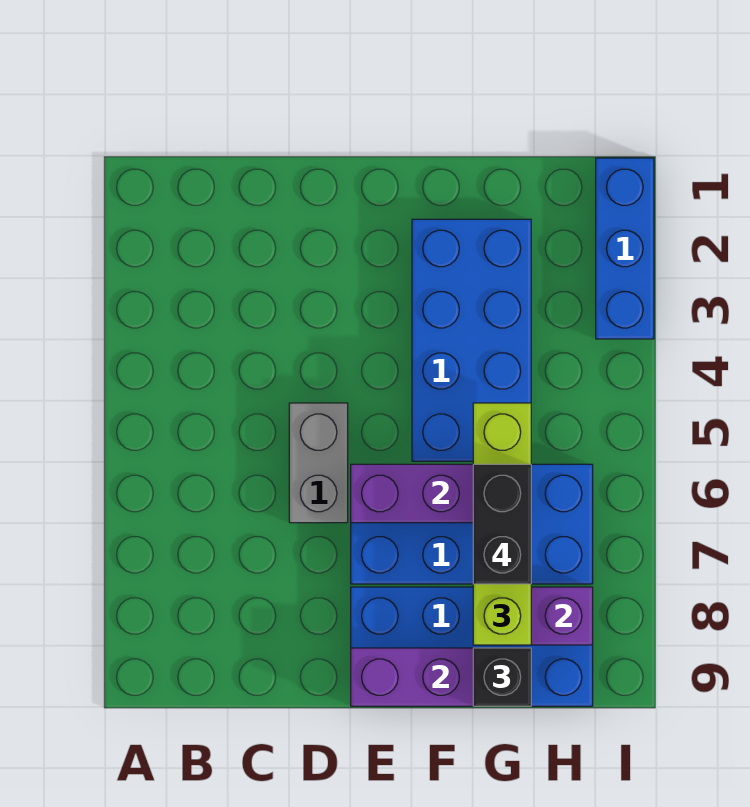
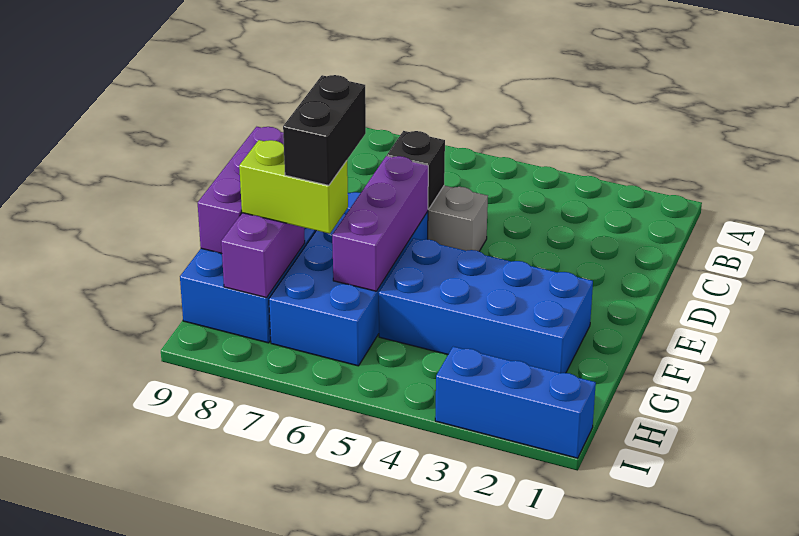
lime 1x4 brick [473,403,531,645] -> lime 1x2 brick [239,140,348,234]
black 1x2 brick [473,464,531,584] -> black 1x2 brick turned to [283,75,366,185]
black 1x1 brick [473,648,531,706] -> black 1x1 brick moved to [387,131,445,209]

